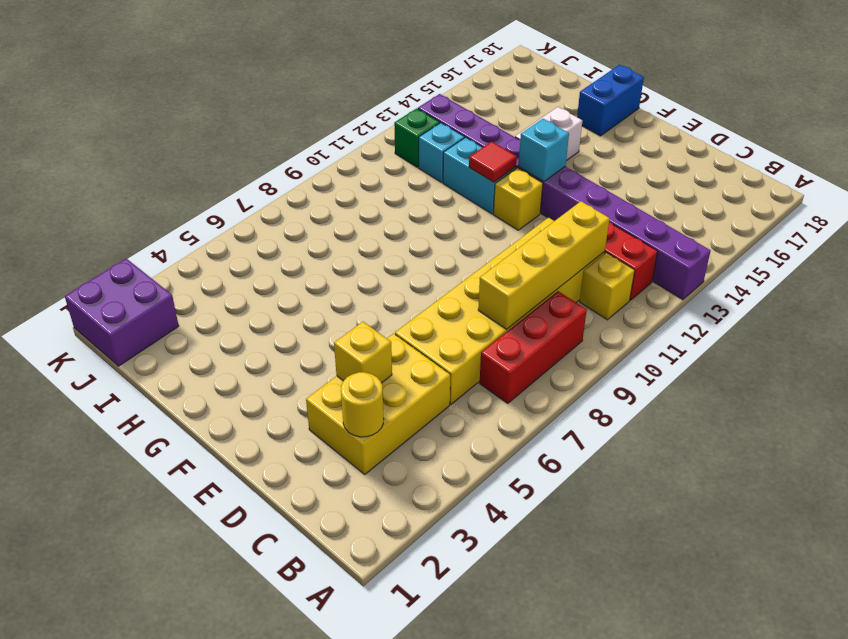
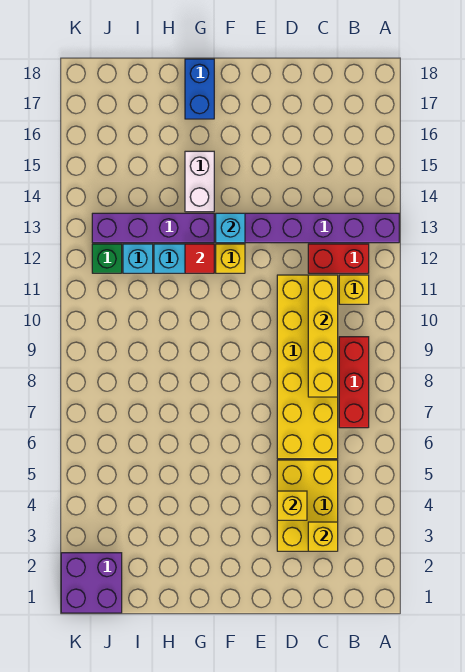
yellow 1x1 round brick [341,372,384,437] -> yellow 1x1 brick [308,522,338,551]

